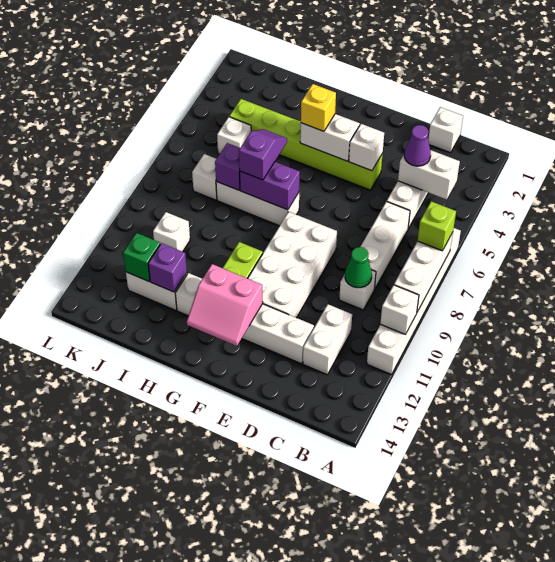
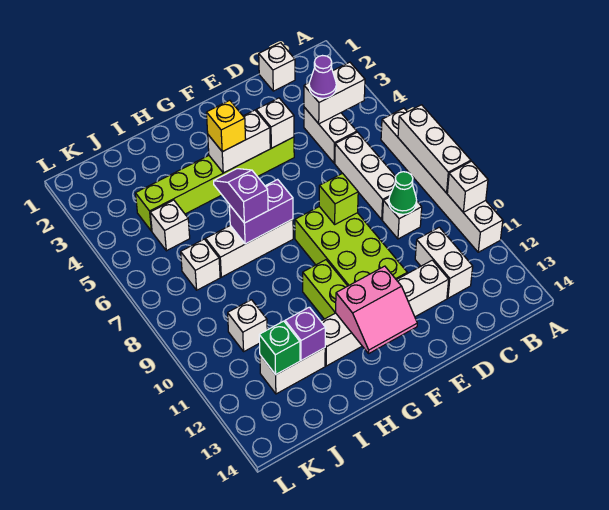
lime 1x1 brick [418,201,456,251] -> lime 1x1 brick moved to [319,173,358,224]
white 2x4 brick [248,212,337,318] -> lime 2x4 brick [295,207,407,286]
purple 1x1 brick [215,143,240,190] -> none

